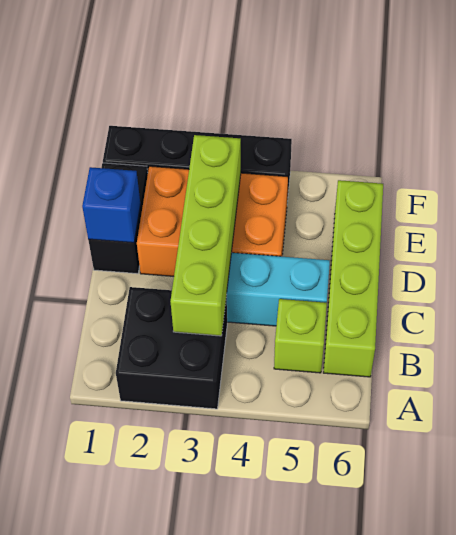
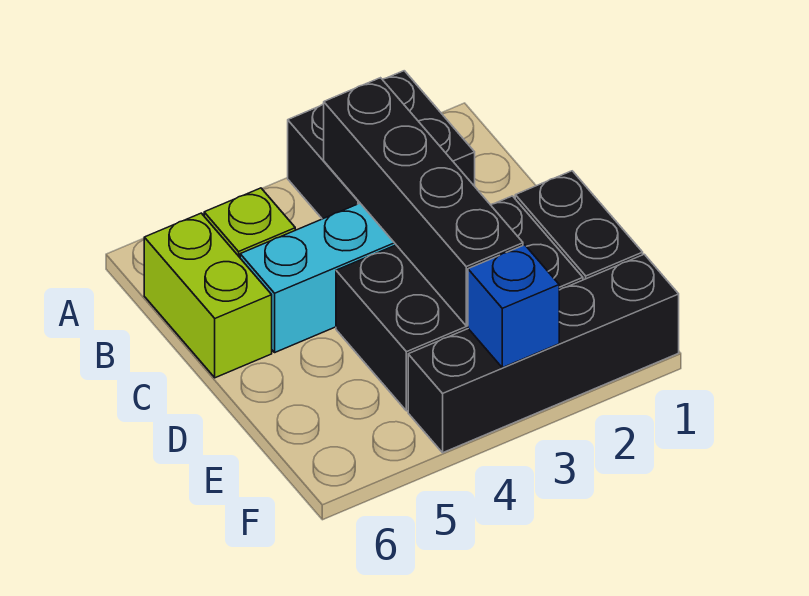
lime 1x4 brick [171,135,241,336] -> black 1x4 brick [324,78,523,326]
lime 1x4 brick [323,180,383,377] -> lime 1x2 brick [144,213,272,378]
blue 1x1 brick [82,167,141,243] -> blue 1x1 brick moved to [468,245,559,368]
orange 2x3 brick [137,166,288,276] -> black 2x3 brick [336,196,583,411]

